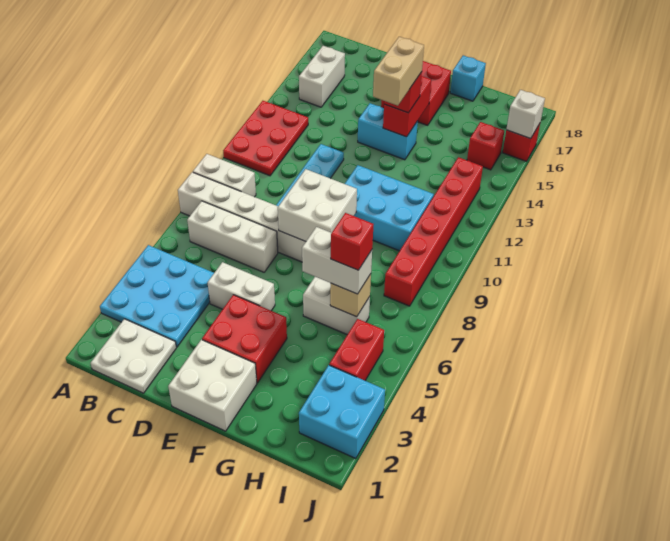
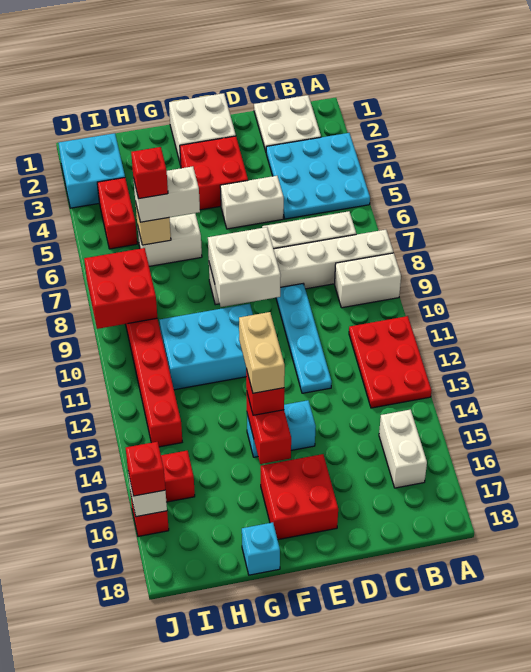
none -> red 2x2 brick [84,248,157,329]
none -> red 1x1 brick [126,442,165,496]

